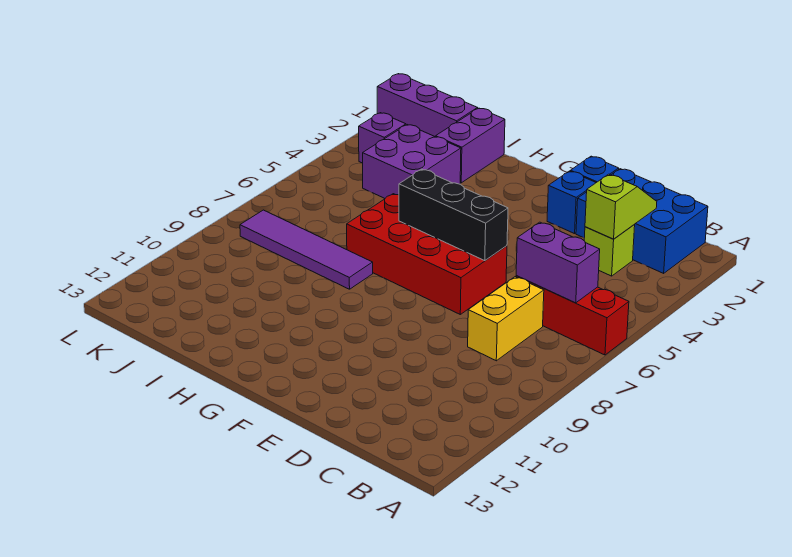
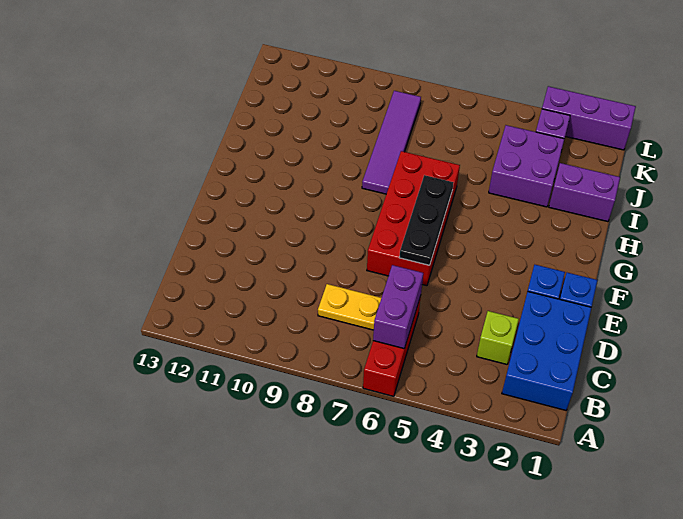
lime 1x2 slope [585,174,657,239] -> none
yellow 1x2 brick [468,277,544,361] -> yellow 1x2 plate [318,284,381,330]
black 1x3 brick [399,169,508,261] -> black 1x3 plate [399,175,453,265]
purple 1x3 brick [377,74,478,137] -> purple 1x3 brick turned to [542,86,636,150]

